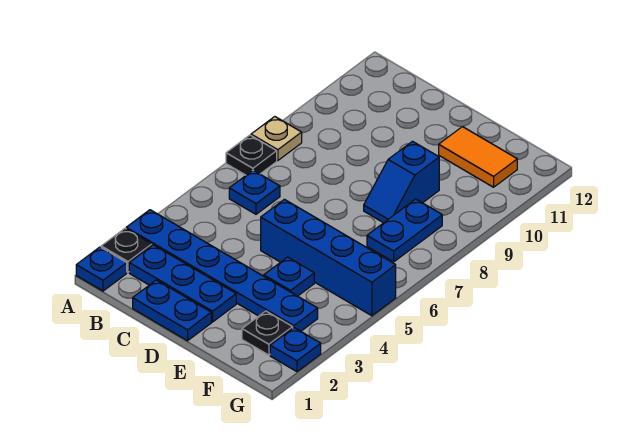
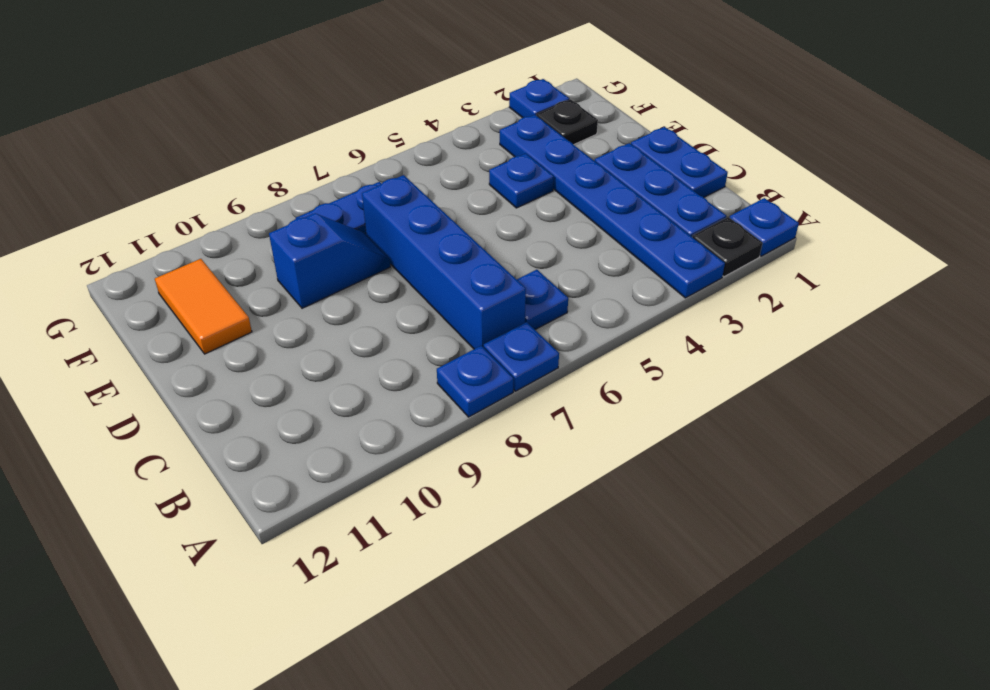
black 1x1 plate [226,135,277,175] -> blue 1x1 plate [484,322,559,391]
tan 1x1 plate [251,117,302,161] -> blue 1x1 plate [437,346,513,417]
blue 1x4 brick [261,199,396,316] -> blue 1x4 brick moved to [362,175,526,349]

